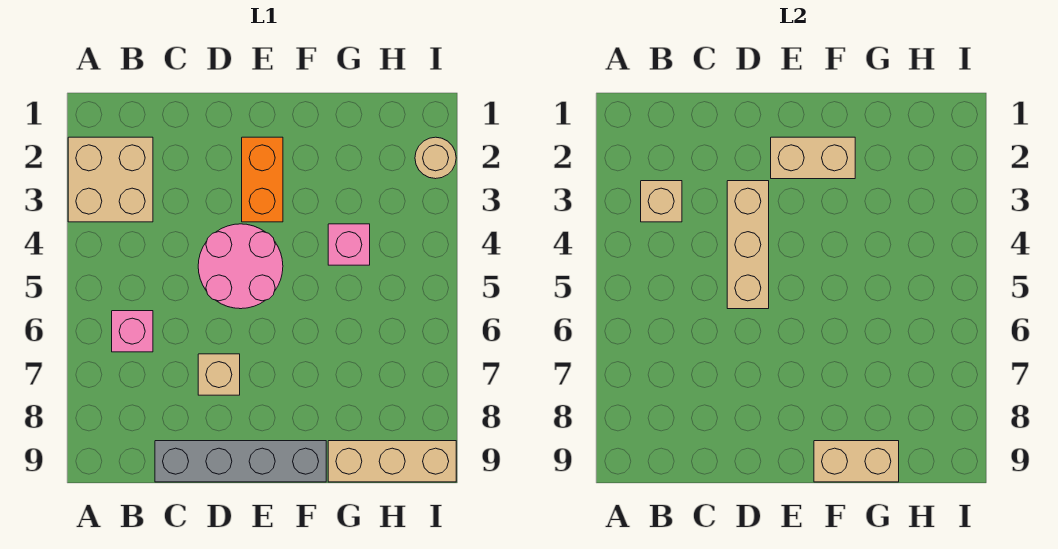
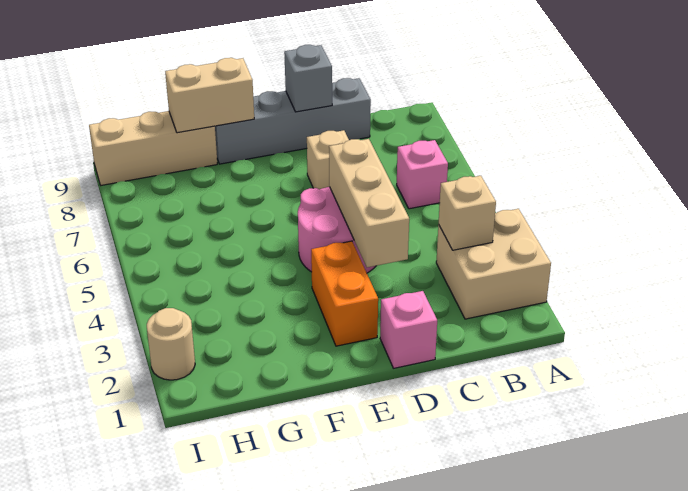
none -> grey 1x1 brick [284,45,332,112]
tan 1x2 brick [771,137,855,179] -> none
pink 1x1 brick [328,224,370,265] -> pink 1x1 brick moved to [380,291,437,368]

